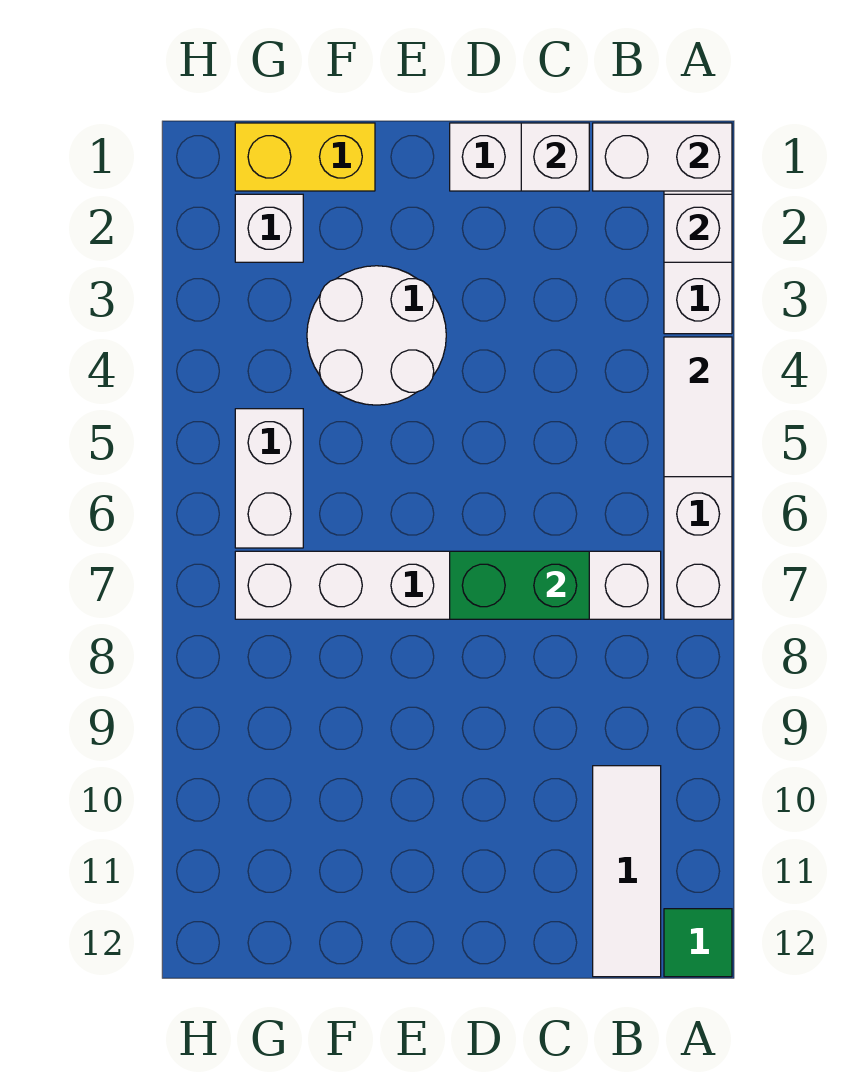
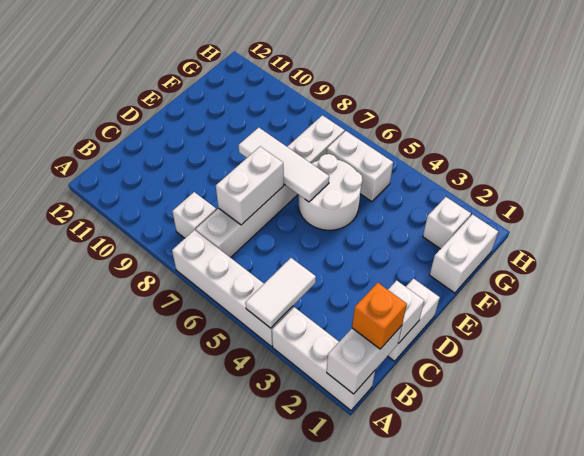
white 1x1 brick [664,194,732,262] -> white 1x1 brick moved to [172,192,216,238]
white 1x2 tile [664,337,732,477] -> white 1x2 tile turned to [245,258,316,328]
green 1x1 tile [664,909,732,977] -> none
none -> orange 1x1 brick [352,283,407,349]
white 1x3 tile [593,766,661,977] -> white 1x3 tile moved to [238,127,329,202]
green 1x2 brick [450,551,589,619] -> white 1x2 brick [216,147,284,225]
white 2x2 round brick [307,266,446,405] -> white 2x2 round brick moved to [299,154,362,230]
yellow 1x2 brick [235,123,375,191] -> white 1x2 brick [430,214,498,293]

